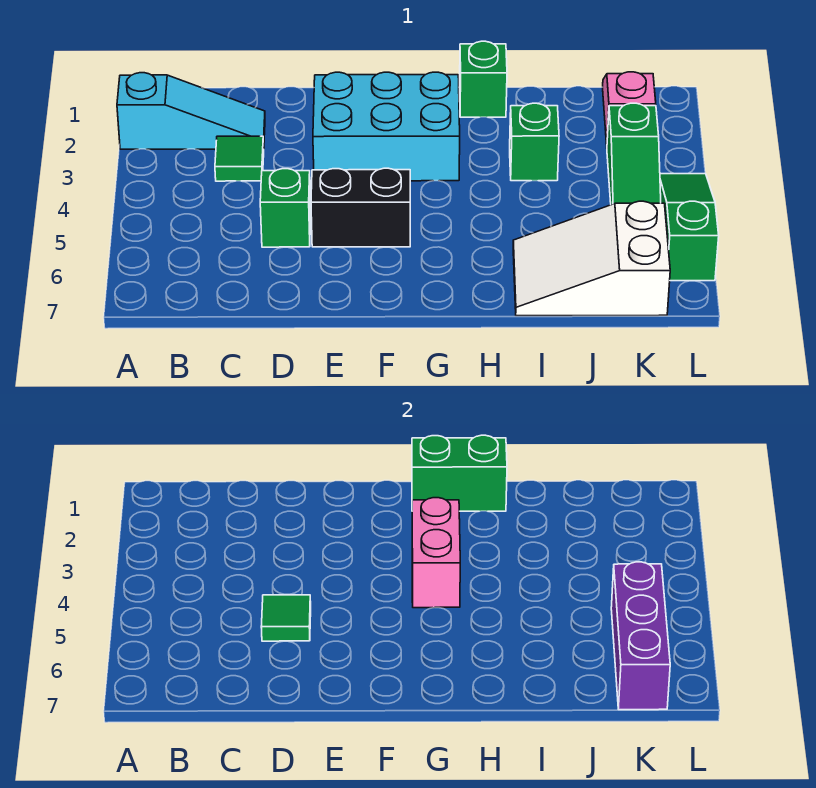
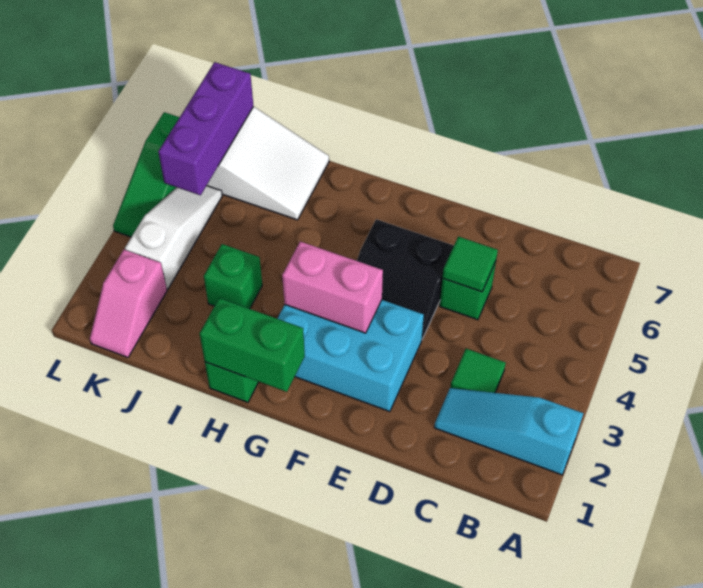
pink 1x2 brick [412,498,460,608] -> pink 1x2 brick turned to [282,242,383,333]
green 1x3 slope [607,103,661,205] -> white 1x3 slope [125,186,222,289]

